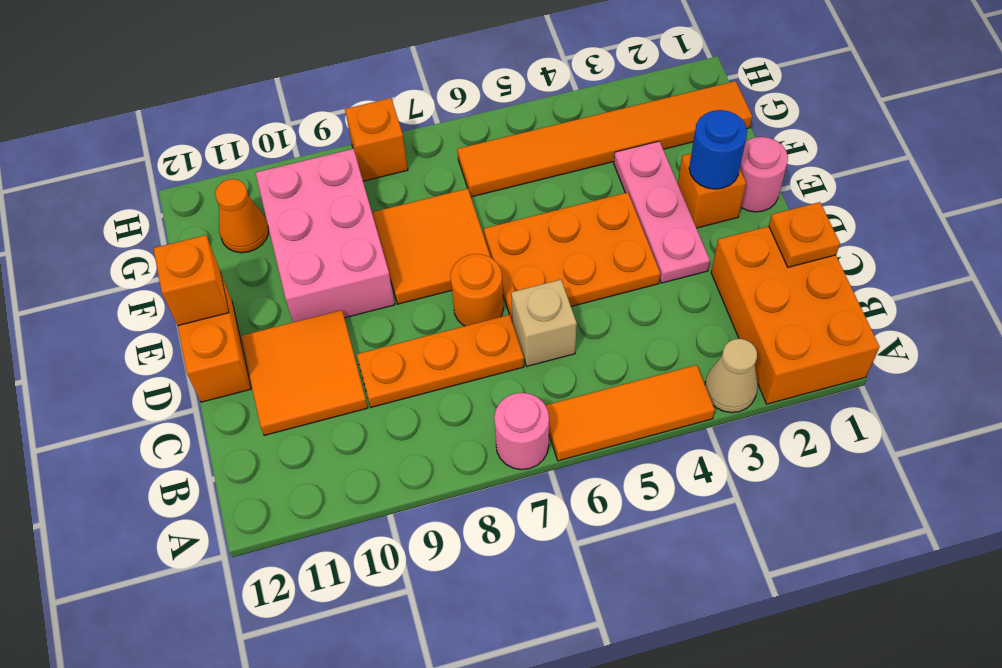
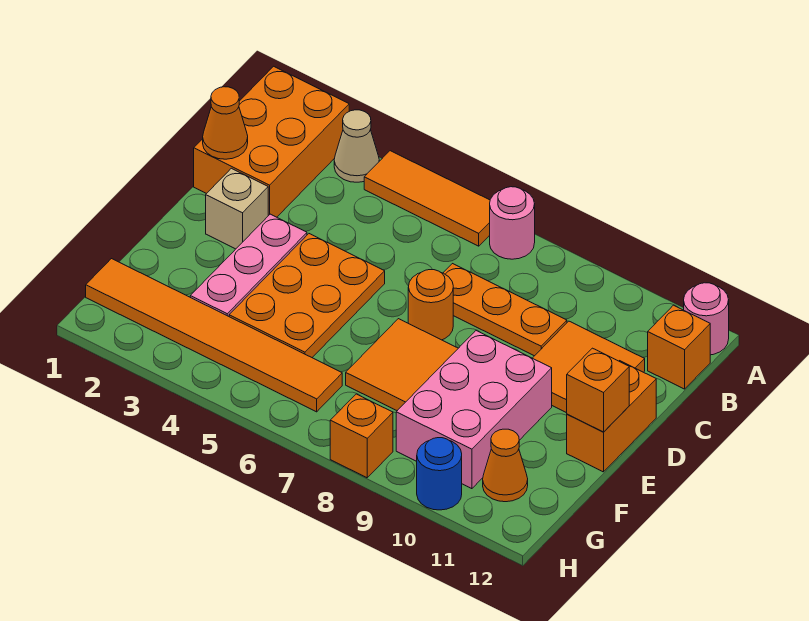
orange 1x1 plate [769,202,840,267] -> orange 1x1 cone [203,87,248,159]
tan 1x1 brick [511,280,577,366] -> tan 1x1 brick moved to [206,168,268,249]
orange 2x3 plate [484,192,660,320] -> orange 2x3 plate turned to [229,234,385,357]
pink 1x1 round brick [740,137,788,212] -> pink 1x1 round brick moved to [684,283,729,355]
orange 1x1 brick [678,153,746,228] -> orange 1x1 brick moved to [648,305,710,389]
blue 1x1 round brick [689,110,747,189] -> blue 1x1 round brick moved to [417,438,462,510]

